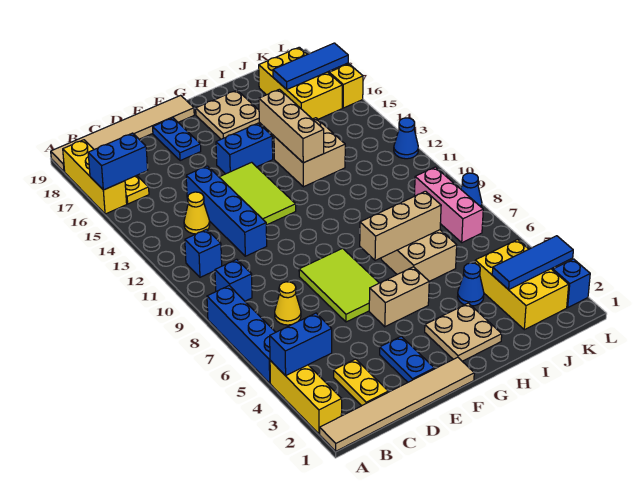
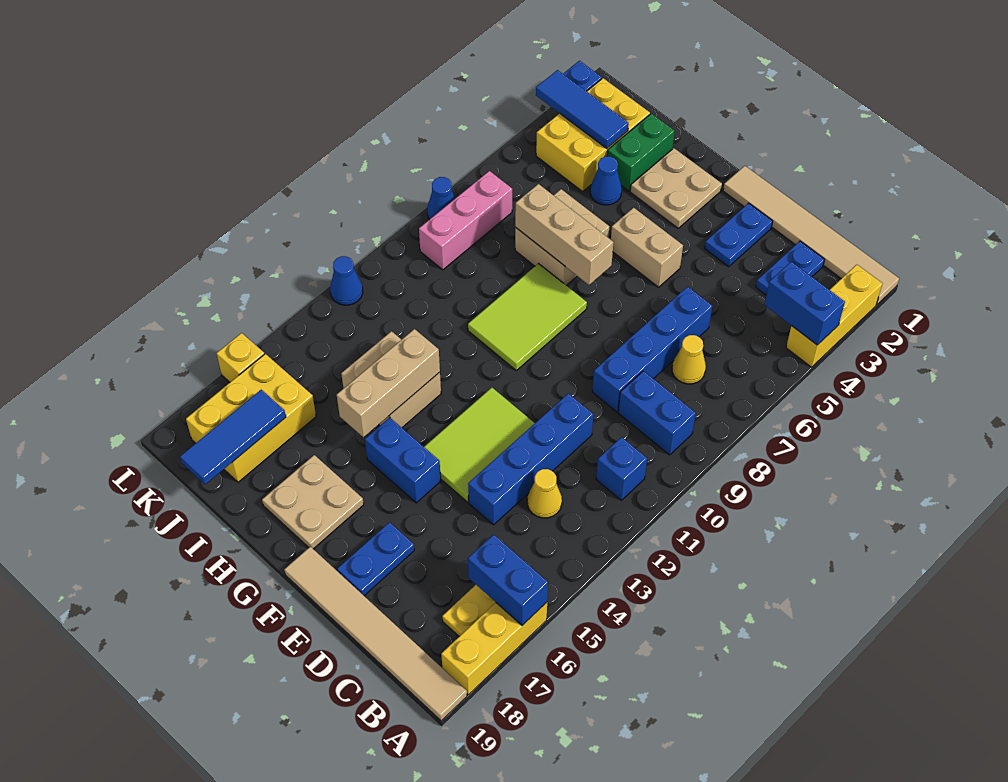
blue 1x4 brick [207,286,276,383] -> blue 1x4 brick moved to [592,287,712,412]
blue 1x1 brick [215,259,252,301] -> blue 1x2 brick [618,371,696,455]
yellow 1x2 plate [334,359,388,406] -> blue 1x2 plate [756,241,825,295]
lime 2x3 tile [299,248,379,322] -> lime 2x3 tile moved to [468,264,587,370]
none -> green 1x2 brick [607,114,675,191]
blue 1x3 tile [273,43,348,89] -> blue 1x3 tile turned to [180,390,286,485]

